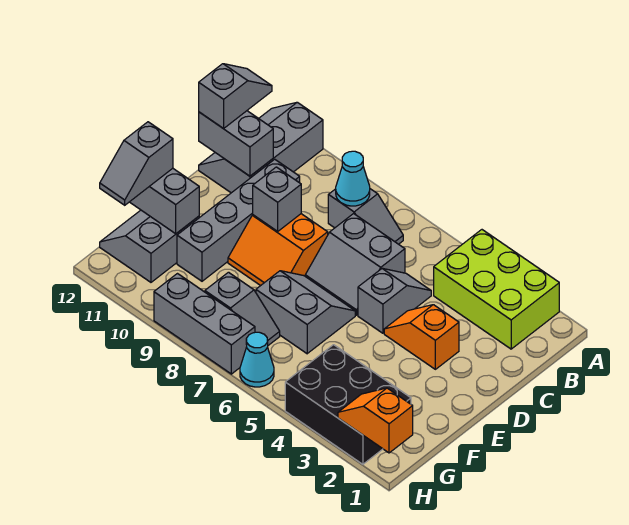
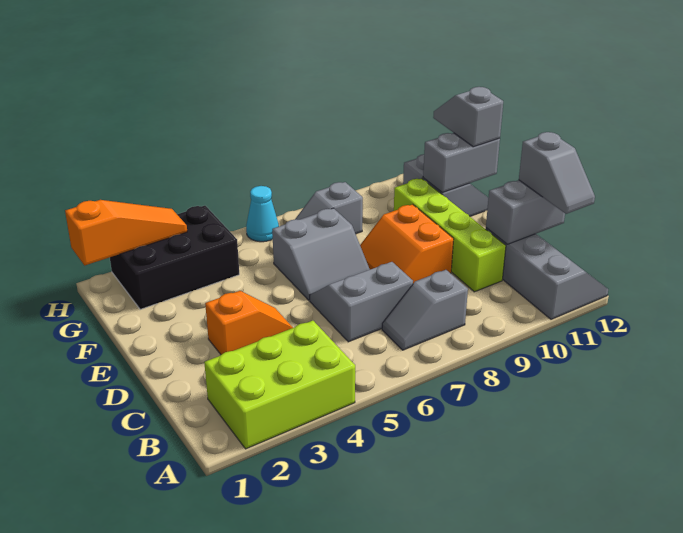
cyan 1x1 cone [336,151,370,206] -> none
grey 1x2 slope [358,268,431,333] -> none
grey 1x4 brick [177,159,300,281] -> lime 1x4 brick [394,178,506,292]
orange 2x2 slope [228,214,328,286] -> orange 2x2 slope turned to [360,204,454,283]
grey 1x1 brick [253,167,301,231] -> none
orange 1x2 slope [338,388,413,453] -> orange 1x3 slope [65,200,187,266]
grey 1x3 brick [154,274,255,374] -> none

